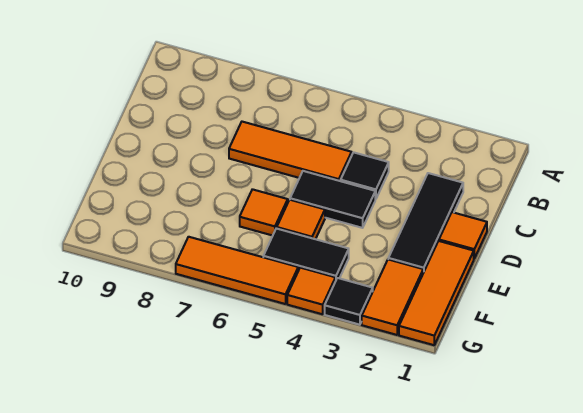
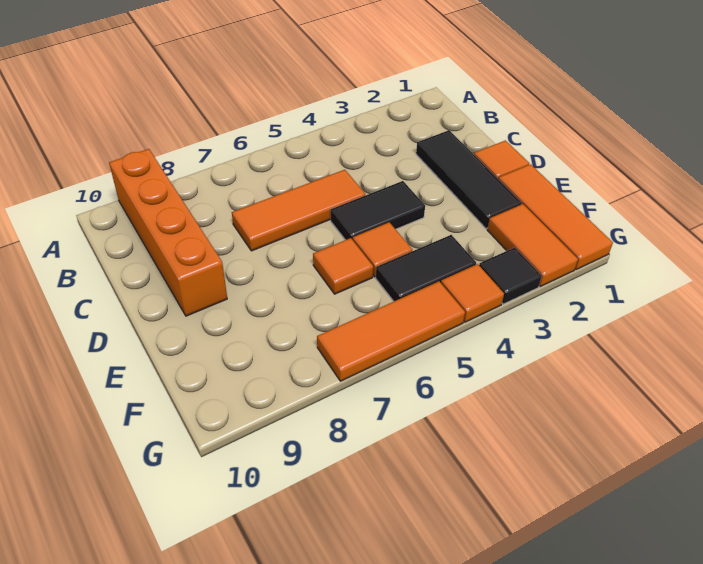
none -> orange 1x4 brick [109,149,227,316]
black 1x1 tile [341,152,389,199] -> none

